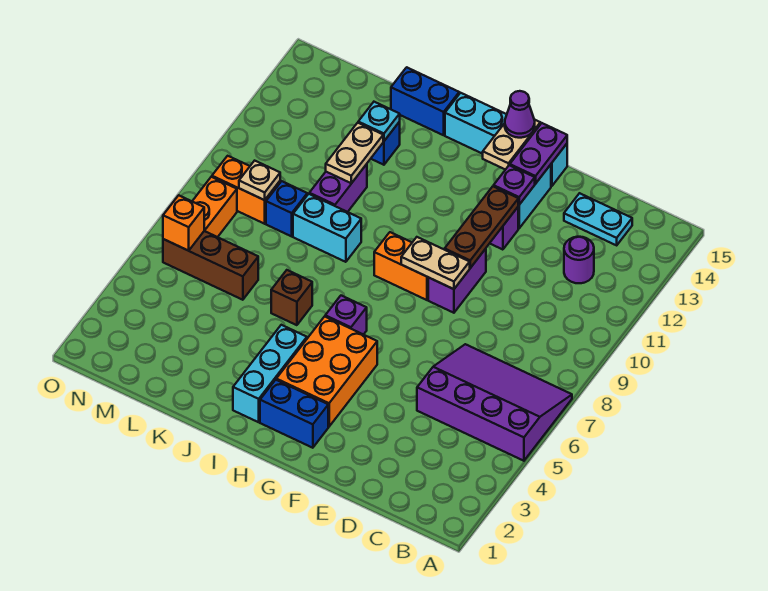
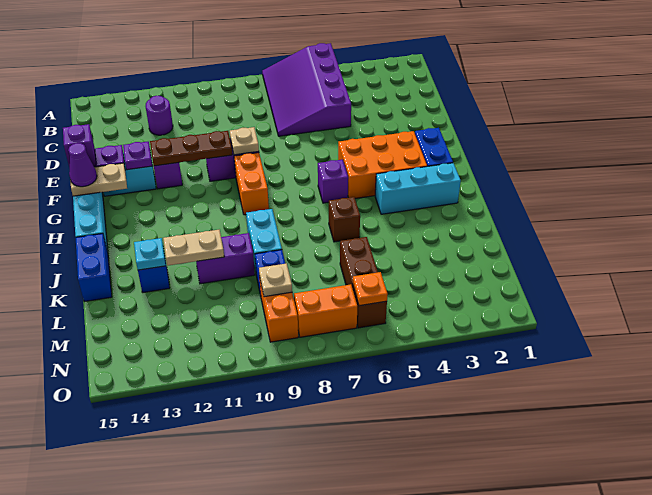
cyan 1x2 plate [564,193,632,245] -> none
tan 1x2 plate [401,237,470,289] -> tan 1x1 plate [230,127,259,155]
none -> purple 1x1 brick [63,124,96,168]
orange 1x1 brick [163,195,204,251] -> orange 1x1 plate [353,272,388,306]

